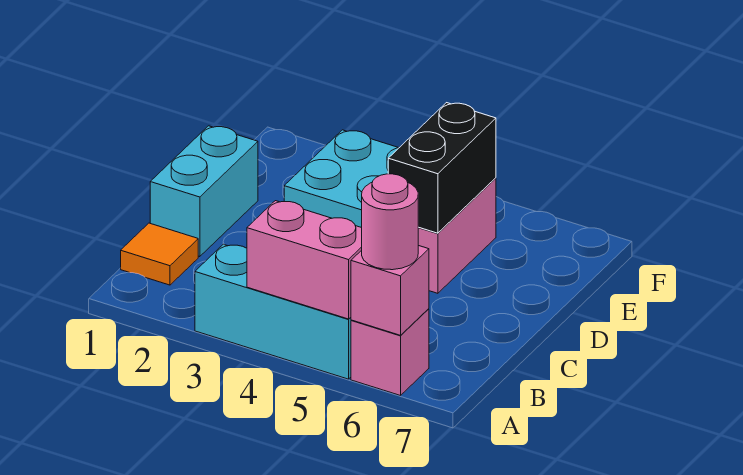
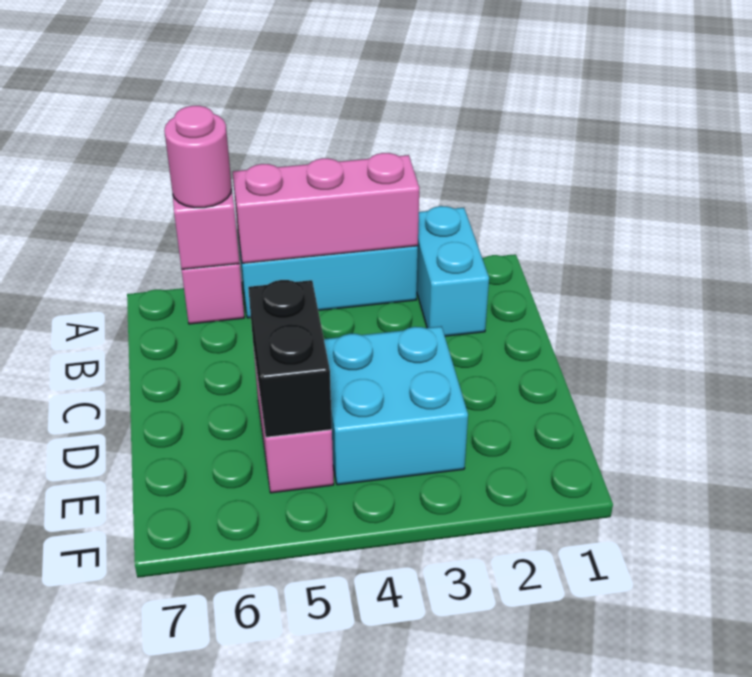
pink 1x2 brick [247,201,362,319] -> pink 1x3 brick [233,153,419,263]
orange 1x1 tile [121,223,198,285] -> none
cyan 1x2 brick [150,126,258,257] -> cyan 1x2 brick moved to [417,206,489,336]

